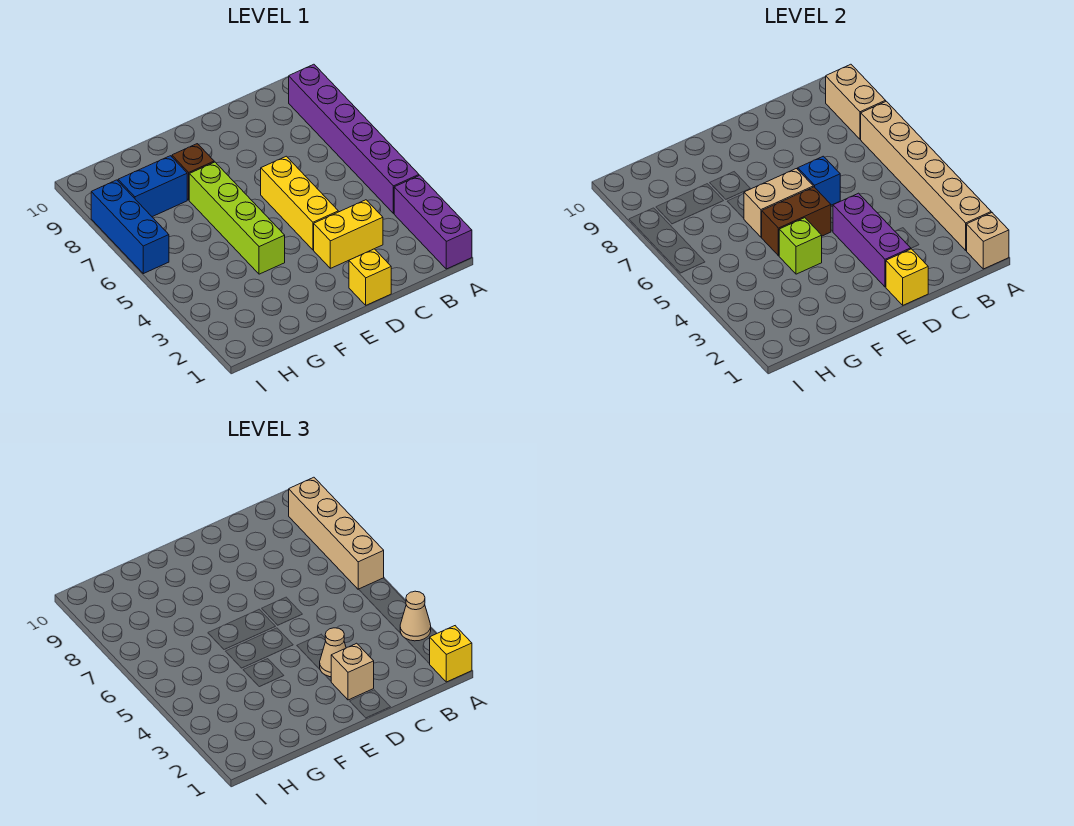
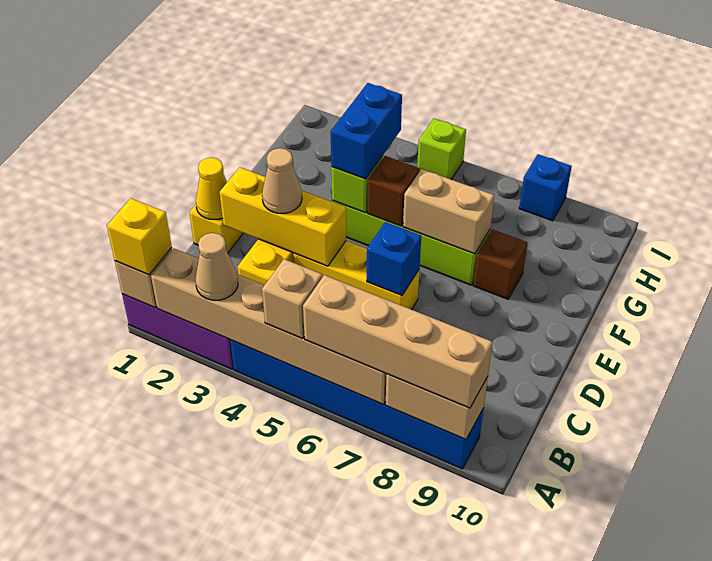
purple 1x6 brick [289,64,419,213] -> blue 1x6 brick [230,340,484,469]
yellow 1x1 brick [886,249,928,305] -> yellow 1x1 cone [196,158,227,219]
purple 1x3 brick [833,193,911,287] -> yellow 1x3 brick [220,167,346,266]
tan 1x1 brick [331,643,374,700] -> tan 1x1 brick moved to [262,259,322,339]
brown 1x2 brick [762,187,831,256] -> brown 1x1 brick [367,156,420,226]
tan 1x2 brick [744,169,813,237] -> tan 1x2 brick turned to [403,169,494,254]
blue 1x2 brick [118,156,187,217] -> blue 1x2 brick moved to [331,83,402,179]
none -> lime 1x1 brick [417,119,466,179]
blue 1x3 brick [91,180,169,274] -> blue 1x1 brick [519,154,572,221]

